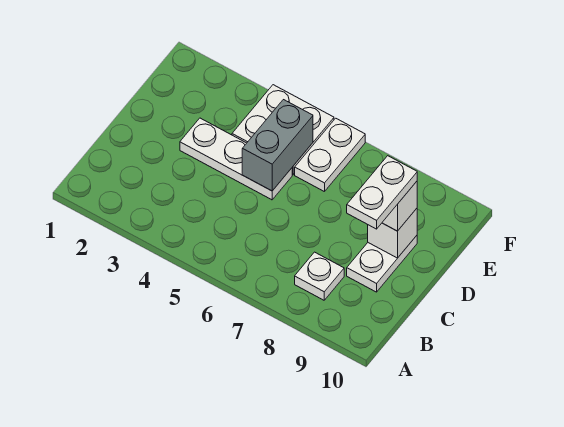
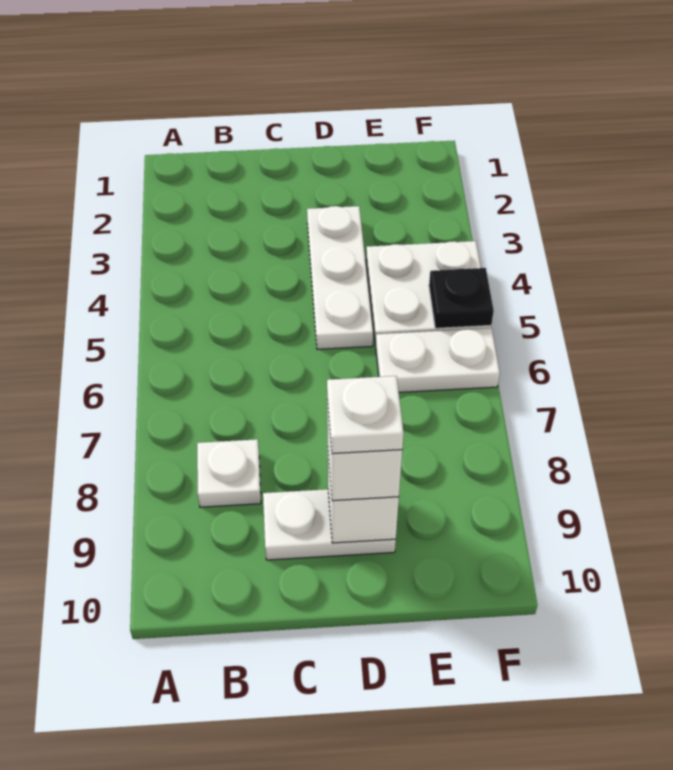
white 1x2 plate [347,156,417,229] -> white 1x1 plate [327,376,404,454]
grey 1x2 brick [242,100,313,191] -> none
none -> black 1x1 plate [429,268,494,328]

